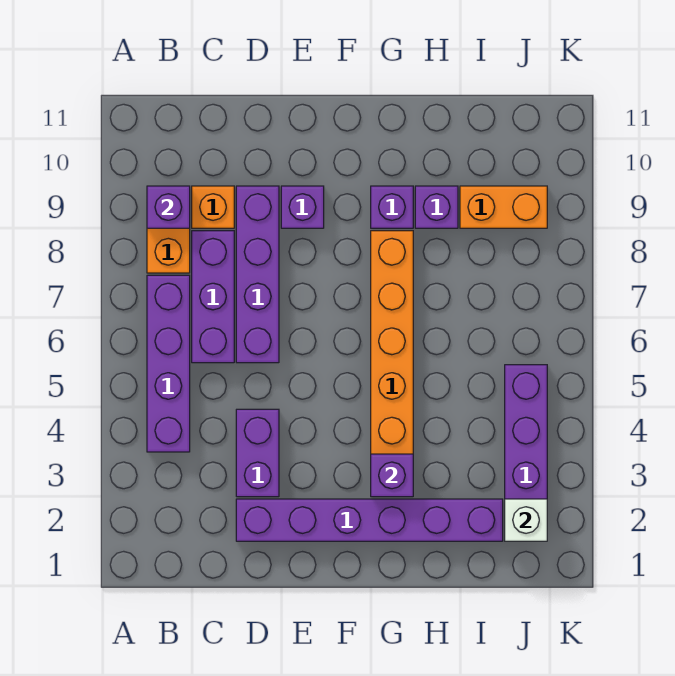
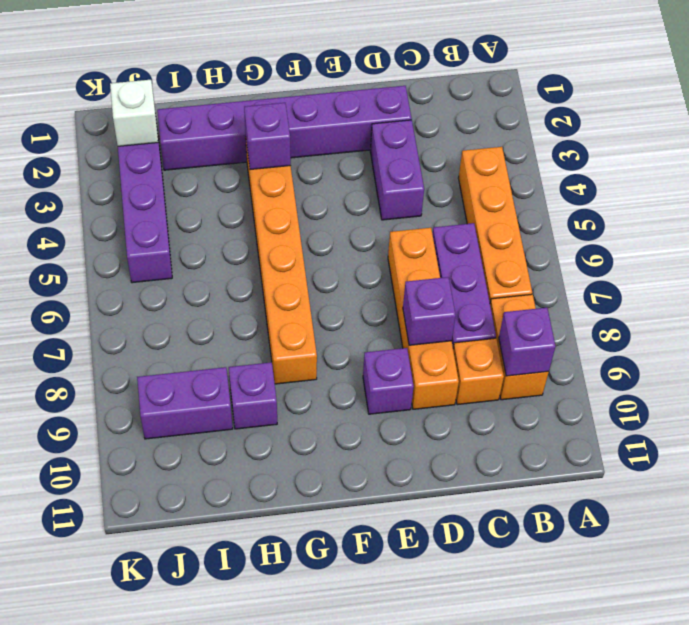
purple 1x4 brick [147,275,190,452] -> orange 1x4 brick [458,147,532,302]
purple 1x4 brick [236,186,279,363] -> orange 1x4 brick [388,228,459,409]
purple 1x1 brick [371,186,413,228] -> purple 1x1 brick moved to [403,277,456,345]
orange 1x2 brick [460,186,547,228] -> purple 1x2 brick [137,367,233,439]

